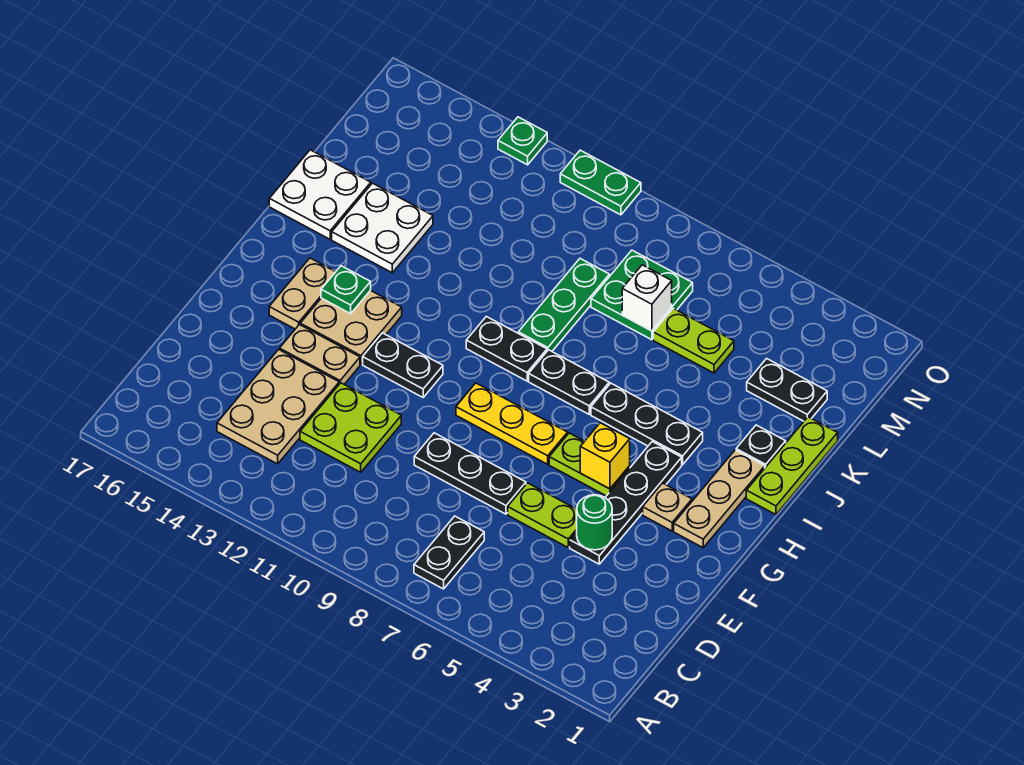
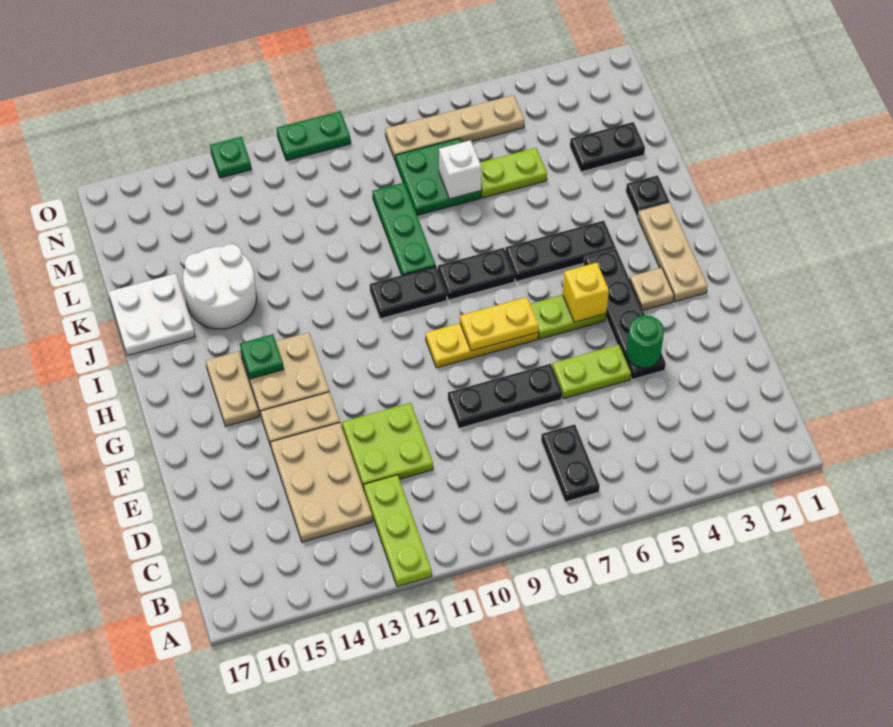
none -> yellow 1x2 plate [460,297,539,351]
black 1x2 plate [363,333,443,397] -> none
lime 1x3 plate [746,417,838,514] -> lime 1x3 plate moved to [364,475,432,587]
white 2x2 plate [332,183,433,273] -> white 2x2 round brick [183,244,257,329]
none -> tan 1x4 plate [385,95,525,161]

